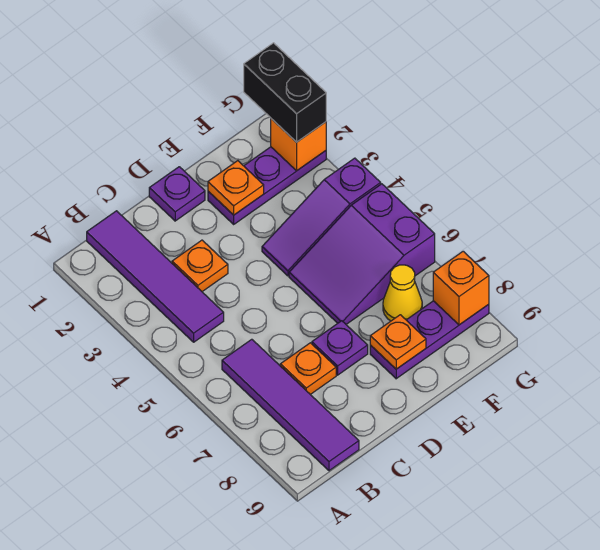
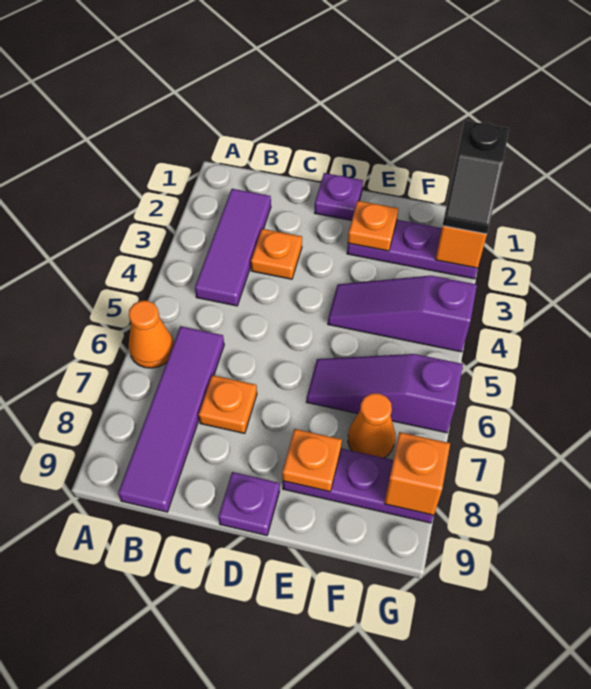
none -> orange 1x1 cone [129,301,173,368]
purple 1x4 tile [87,211,224,342] -> purple 1x3 tile [195,189,271,306]
purple 1x1 plate [312,321,368,375] -> purple 1x1 plate moved to [218,472,280,536]
purple 2x3 slope [289,184,435,324] -> purple 1x3 slope [306,354,463,433]
yellow 1x1 cone [383,265,422,321] -> orange 1x1 cone [348,393,395,458]
black 1x2 brick [244,43,326,142] -> black 1x2 slope [443,121,509,234]

